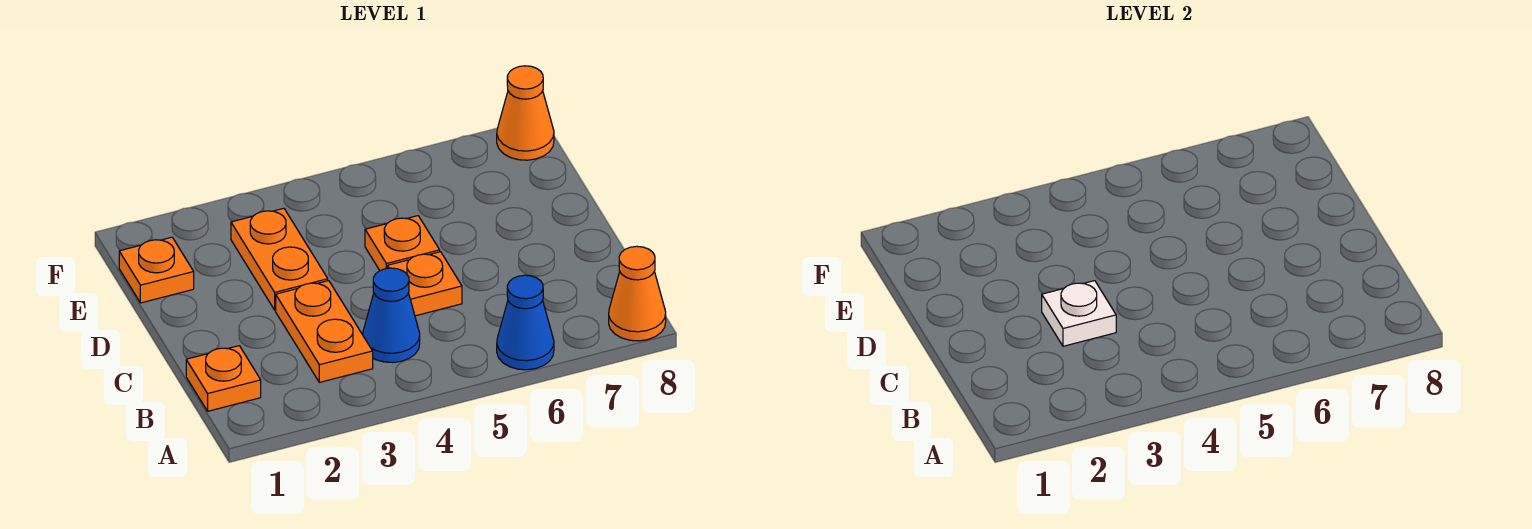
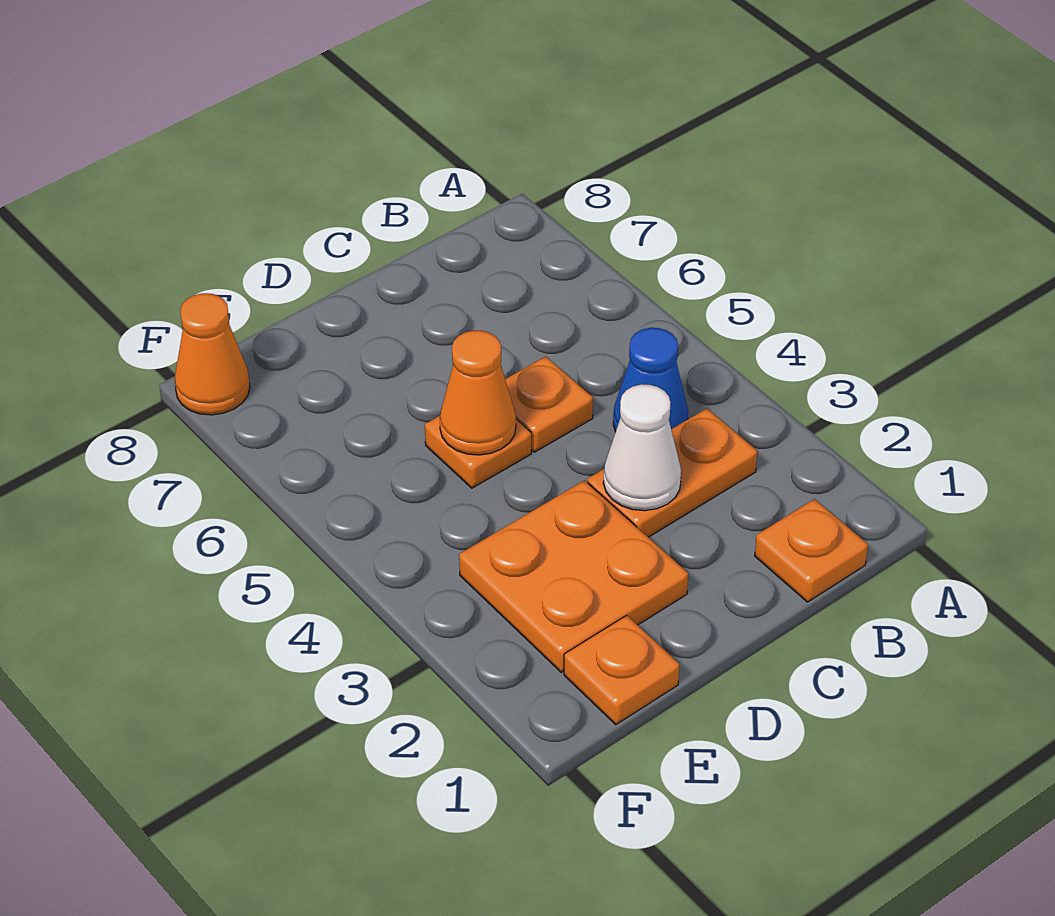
blue 1x1 cone [497,275,554,370] -> none
orange 1x1 cone [609,246,666,341] -> orange 1x1 cone moved to [440,331,516,455]
white 1x1 plate [1042,281,1116,346] -> white 1x1 cone [603,384,681,511]
orange 1x2 plate [231,208,328,310] -> orange 2x2 plate [459,480,688,672]

